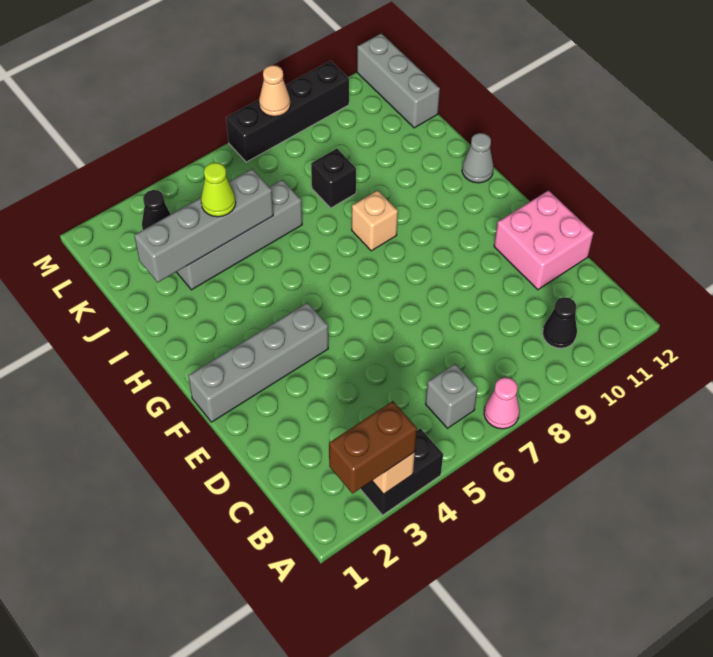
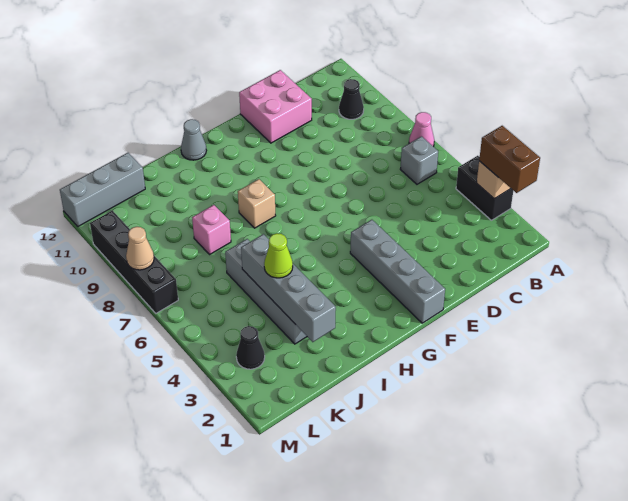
black 1x1 brick [311,149,356,208] -> pink 1x1 brick [192,205,231,255]

